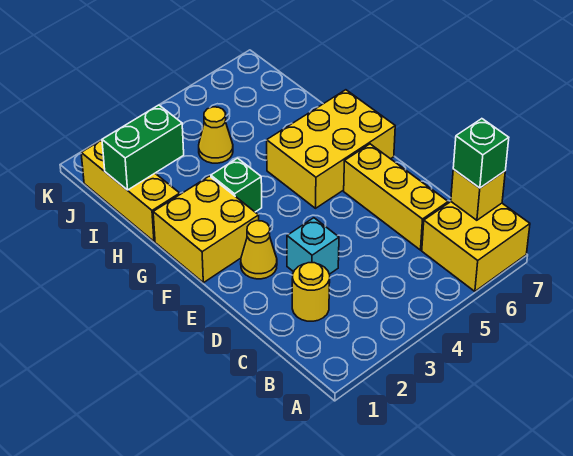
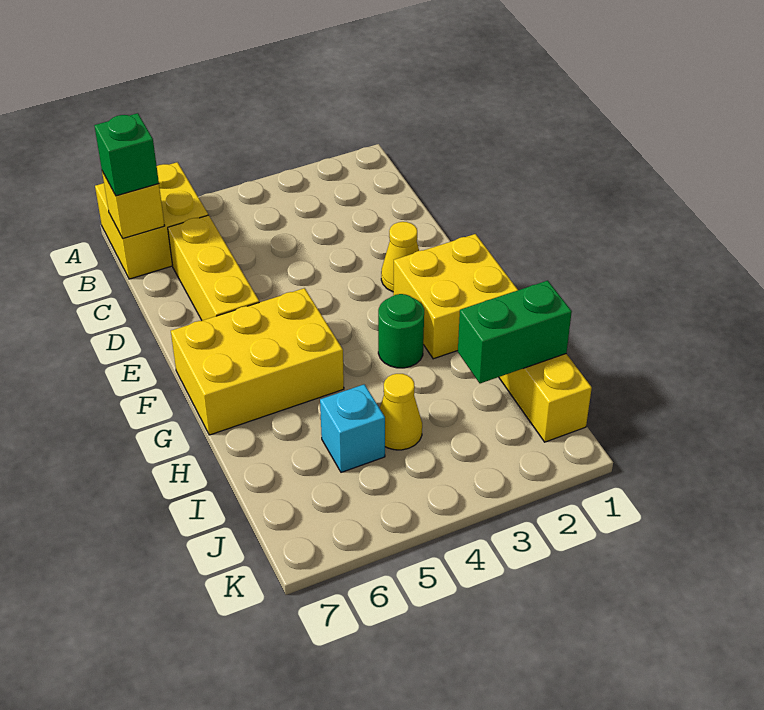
yellow 1x1 round brick [292,263,330,321] -> none
cyan 1x1 brick [287,218,339,274] -> cyan 1x1 brick moved to [320,384,385,472]
green 1x1 brick [211,158,262,212] -> green 1x1 round brick [378,294,424,368]

